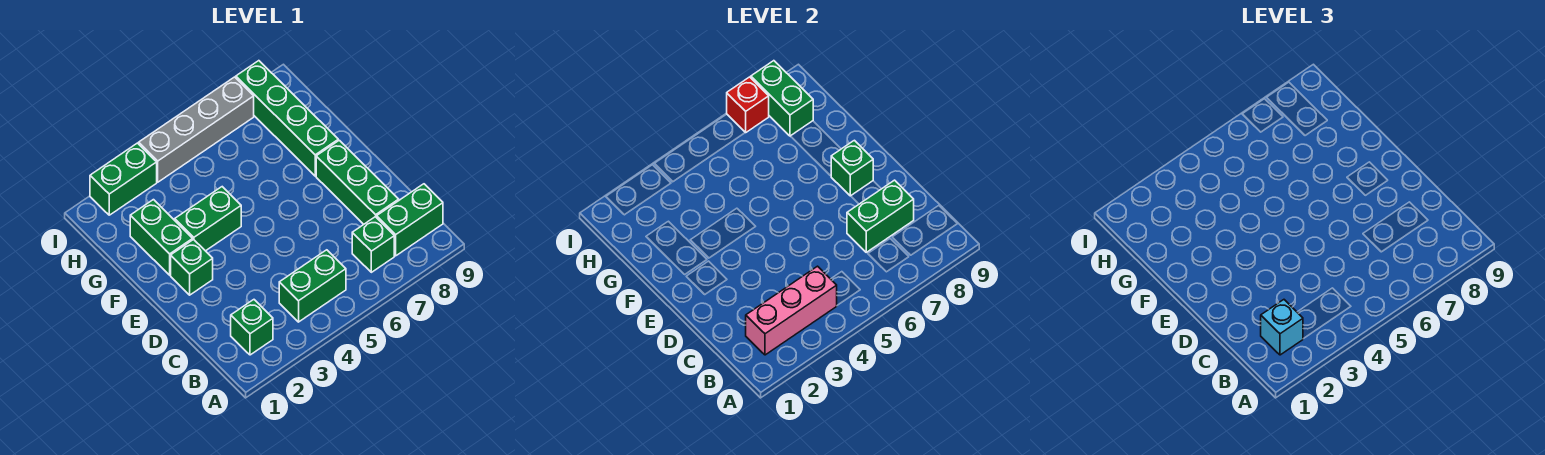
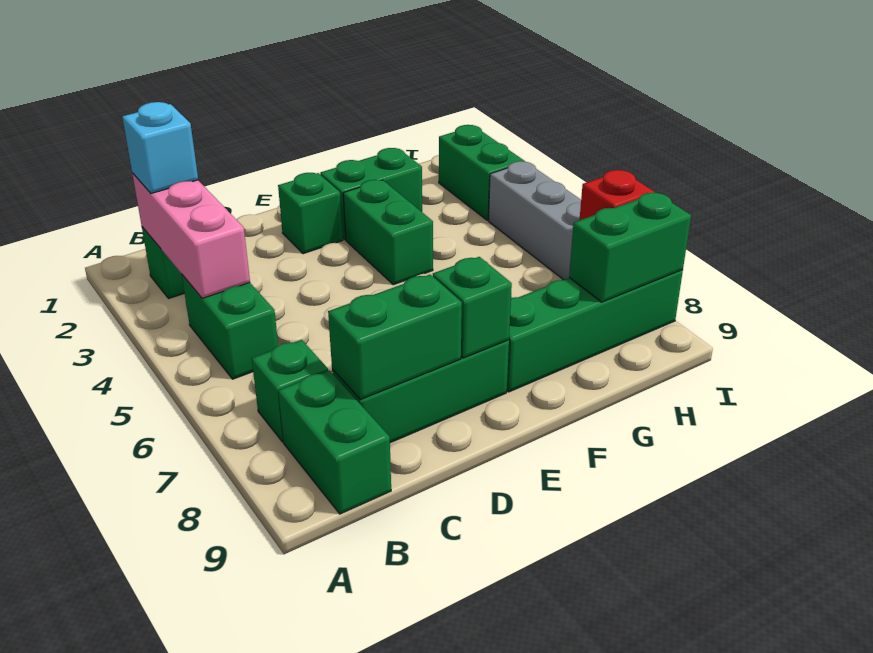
green 1x2 brick [847,180,914,252] -> green 1x2 brick turned to [328,274,462,400]

